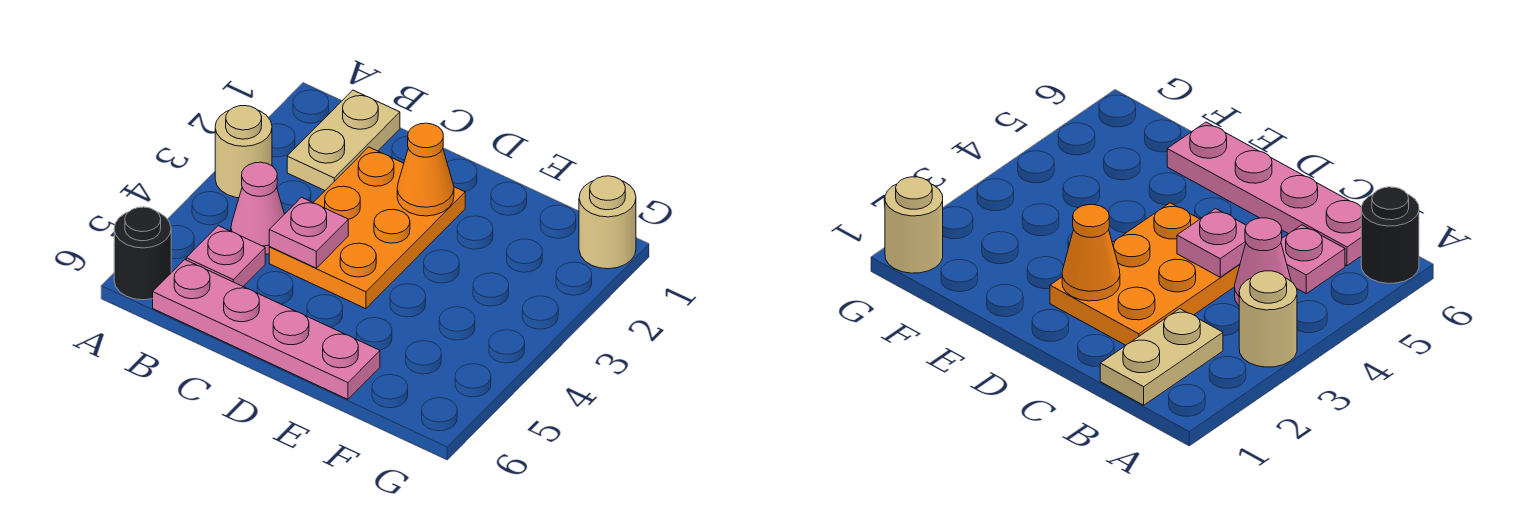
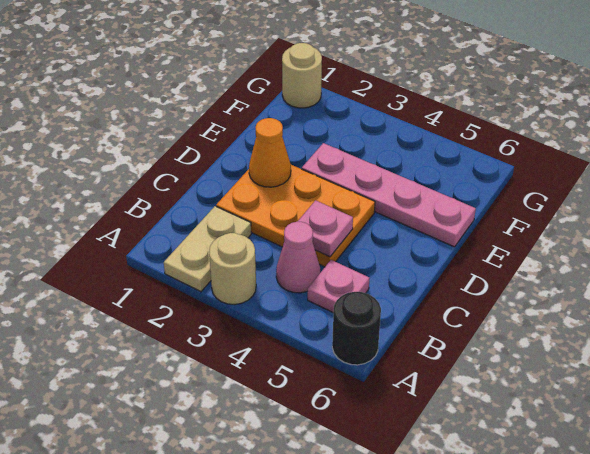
tan 1x2 plate [287,90,400,190] -> tan 1x2 plate turned to [164,206,251,292]
pink 1x4 plate [153,260,380,399] -> pink 1x4 plate turned to [302,143,476,247]

